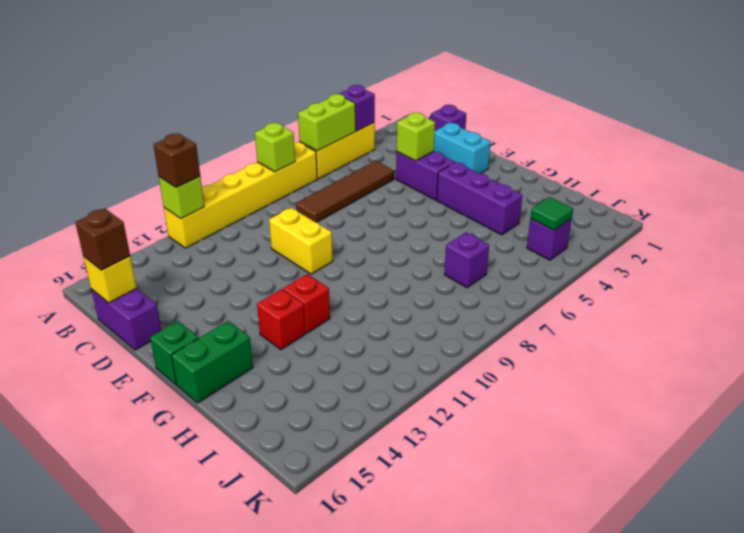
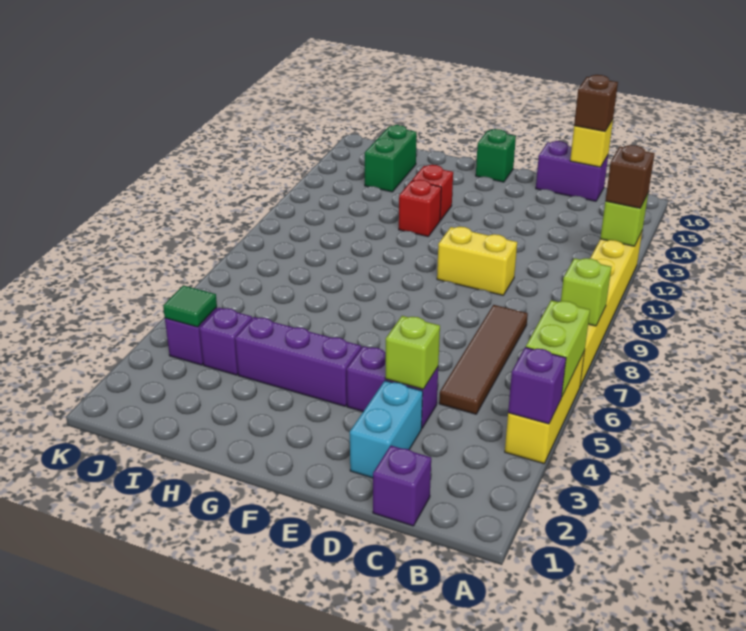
cyan 1x2 brick [434,123,491,174] -> cyan 1x2 brick turned to [350,381,423,478]
green 1x2 brick [171,321,253,403] -> green 1x2 brick moved to [365,125,417,192]
purple 1x1 brick [444,233,489,288] -> purple 1x1 brick moved to [200,308,252,375]

